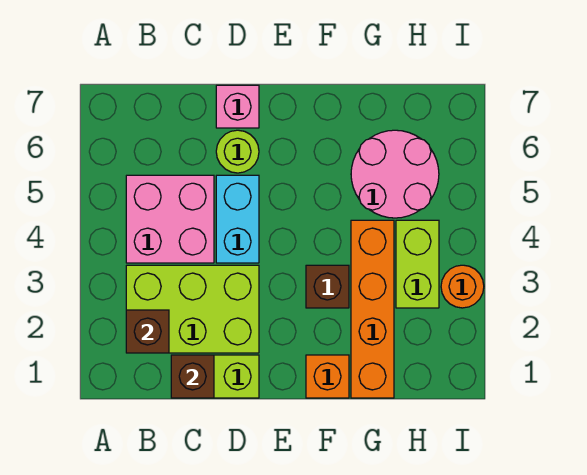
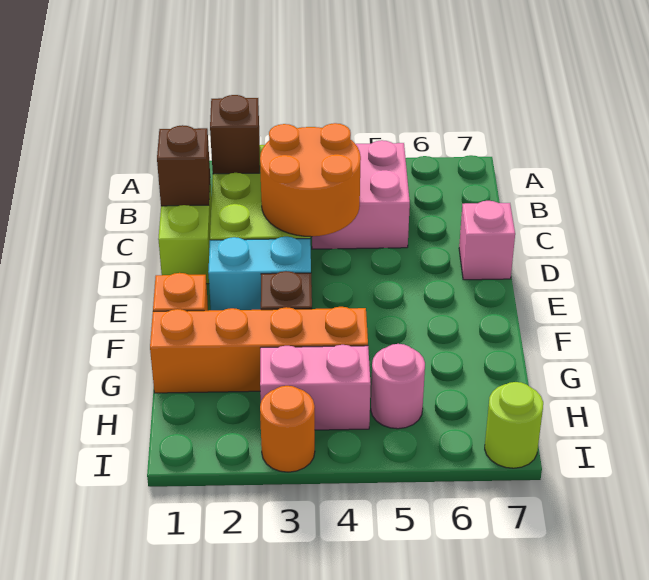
none -> orange 2x2 round brick [260,123,361,236]
cyan 1x2 brick [216,175,259,263] -> cyan 1x2 brick moved to [208,237,311,310]
lime 1x1 round brick [216,130,259,173] -> lime 1x1 round brick moved to [485,382,543,468]
pink 2x2 round brick [351,130,439,218] -> pink 1x1 round brick [371,344,425,429]
lime 1x2 brick [396,220,439,308] -> pink 1x2 brick [260,345,371,430]

